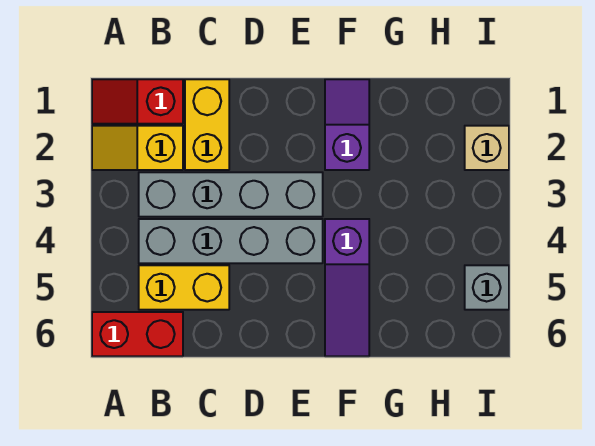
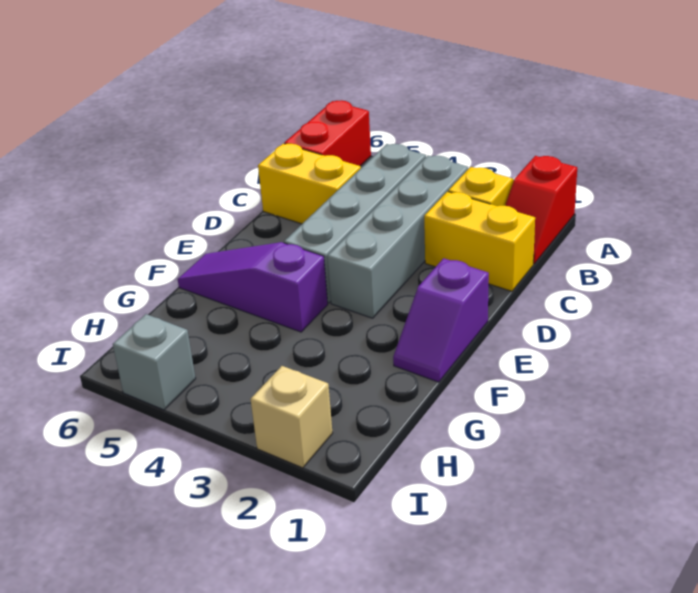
red 1x2 slope [92,79,183,124] -> red 1x2 slope turned to [505,156,577,264]
yellow 1x2 brick [139,265,229,310] -> yellow 1x2 brick turned to [258,144,361,224]
purple 1x2 slope [325,79,369,170] -> purple 1x2 slope turned to [393,258,489,382]

